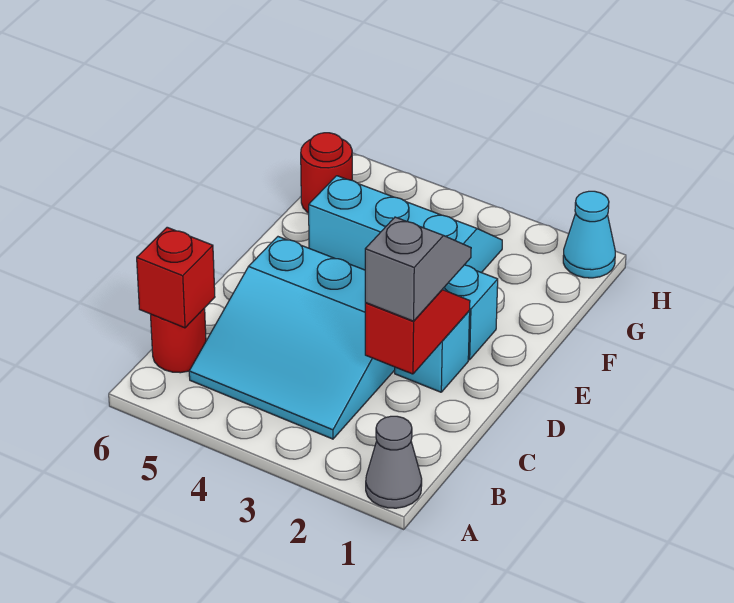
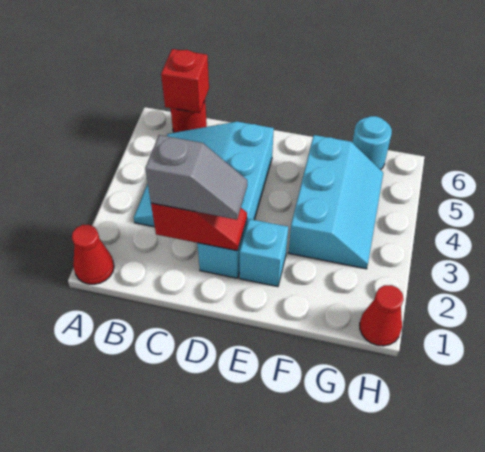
grey 1x1 cone [366,416,422,508] -> red 1x1 cone [72,225,114,284]
red 1x1 round brick [301,133,352,213] -> cyan 1x1 round brick [352,116,392,170]
cyan 1x1 cone [563,191,615,278] -> red 1x1 cone [360,285,404,346]

